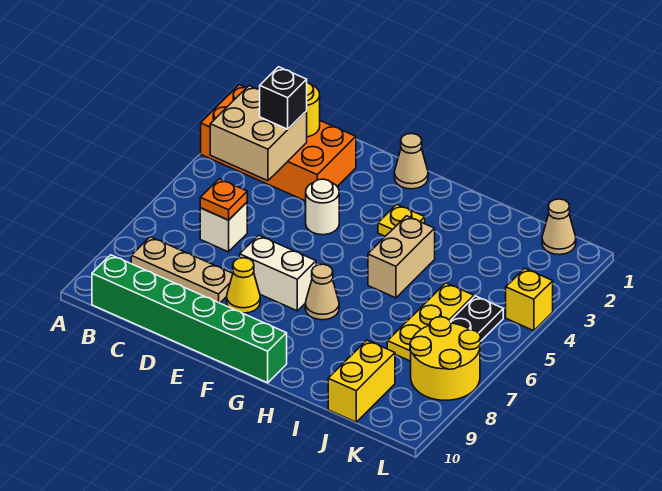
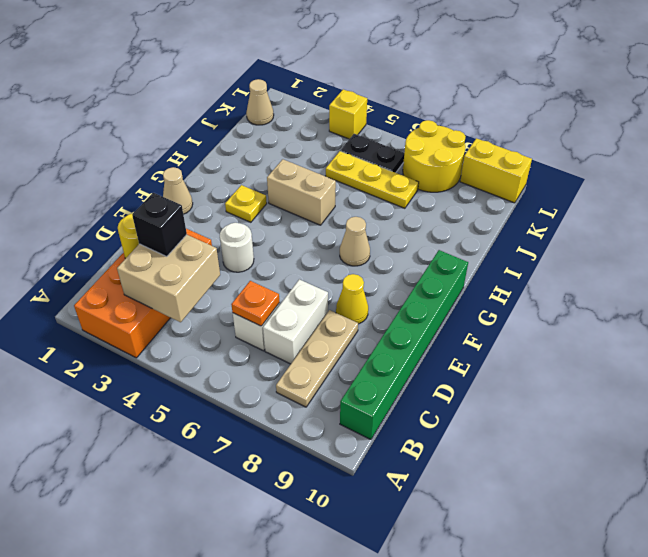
white 1x2 brick [240,235,316,311] -> white 1x2 brick moved to [263,279,328,364]
yellow 1x2 brick [328,340,395,422] -> yellow 1x2 brick moved to [460,138,532,203]

